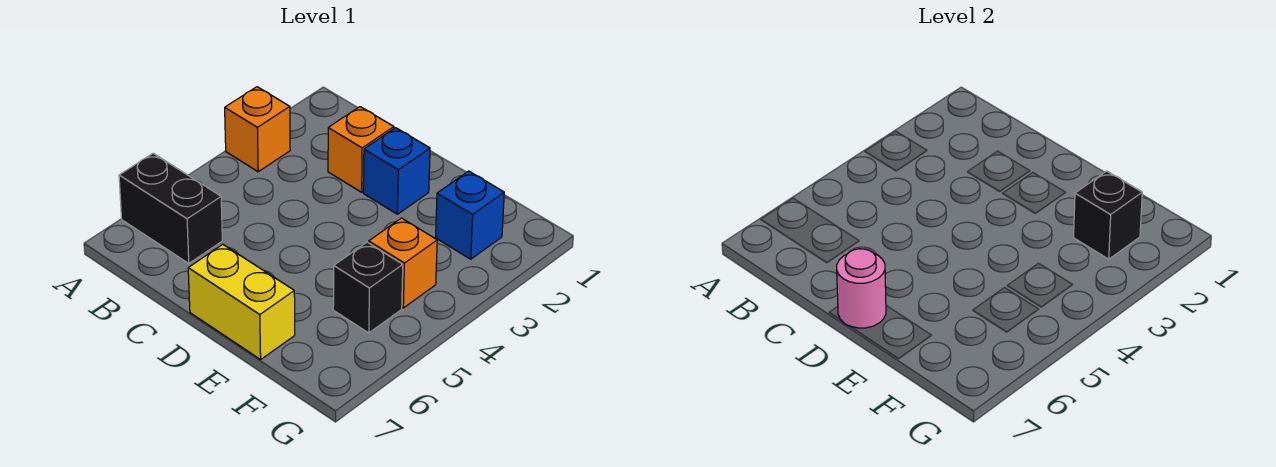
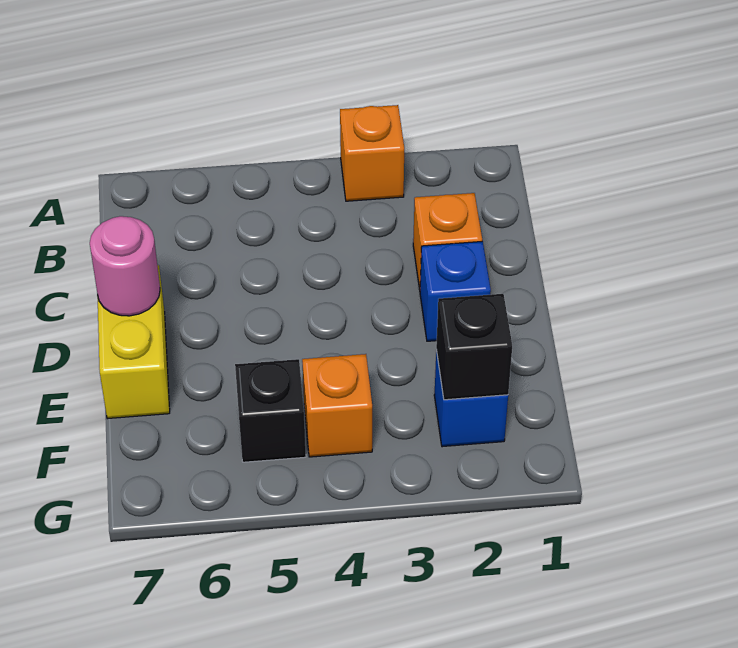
black 1x2 brick [119,153,222,263] -> none

